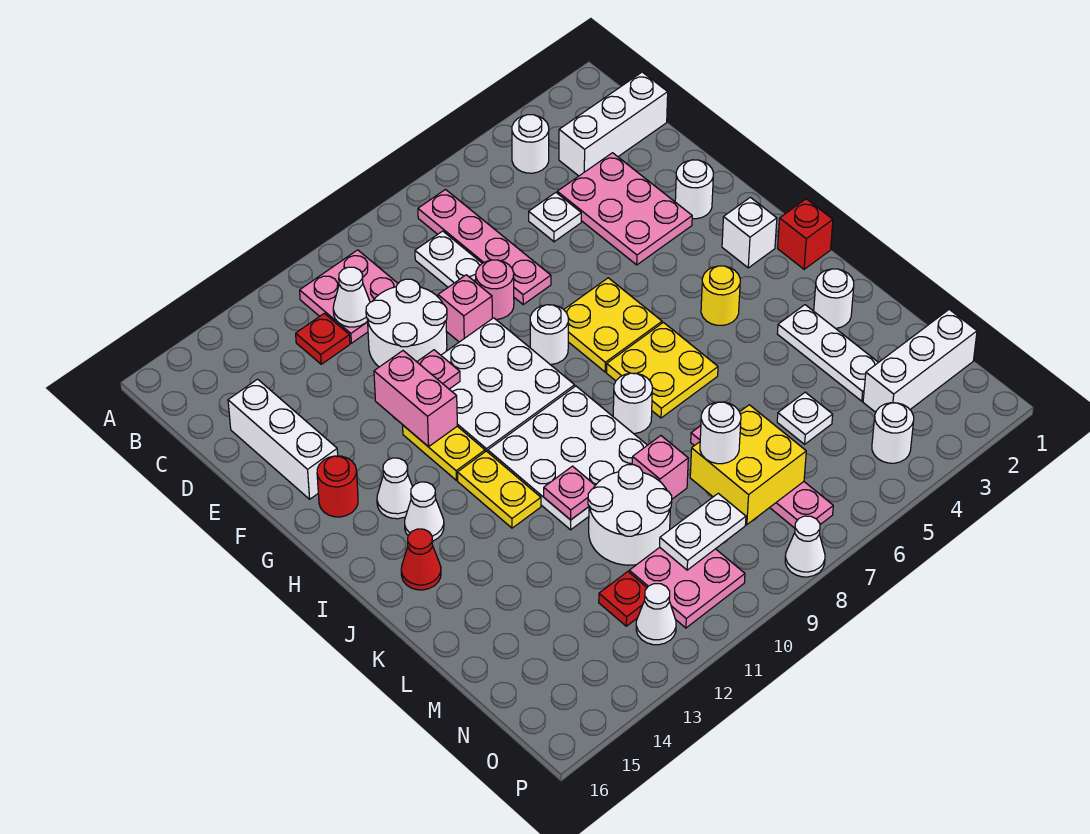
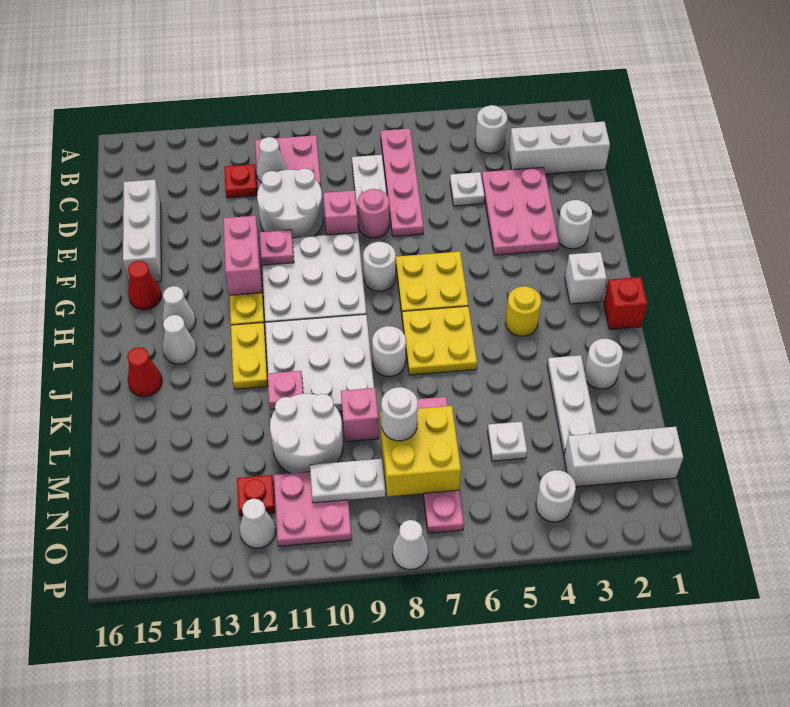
red 1x1 round brick [317,456,358,517] -> red 1x1 cone [128,261,161,310]

